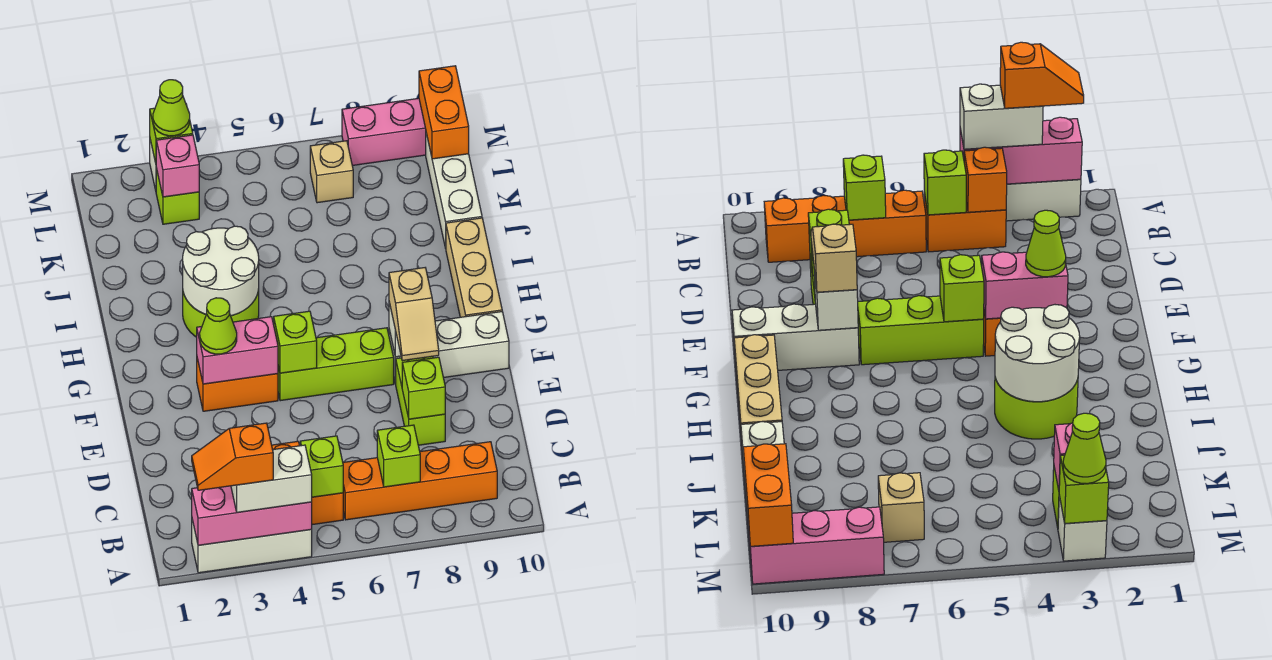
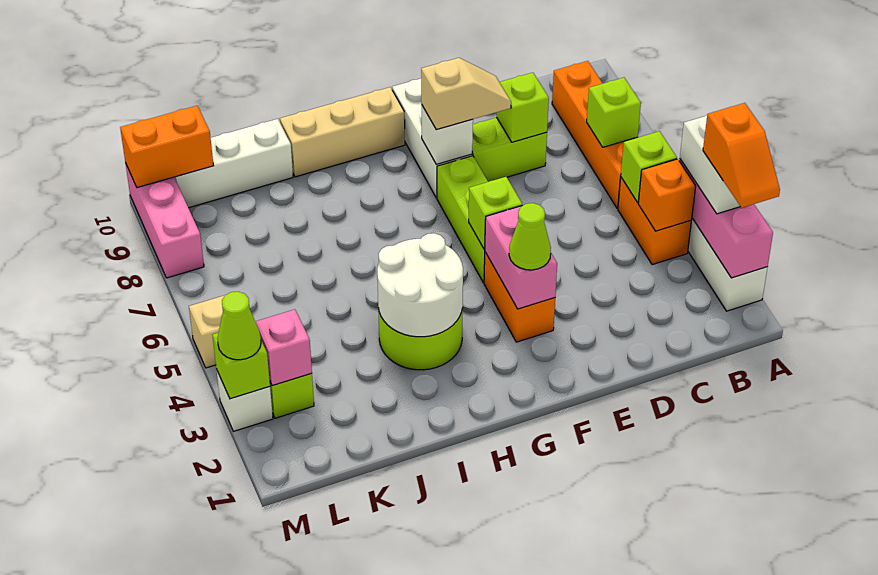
tan 1x1 brick [310,141,353,203] -> tan 1x1 brick moved to [189,295,225,368]

